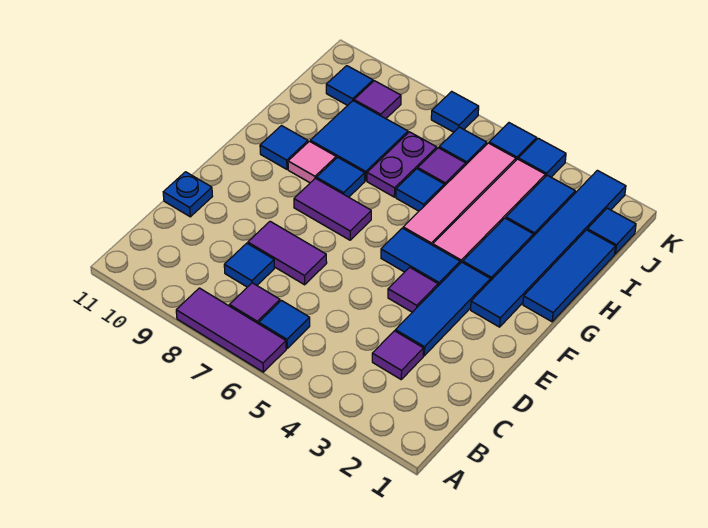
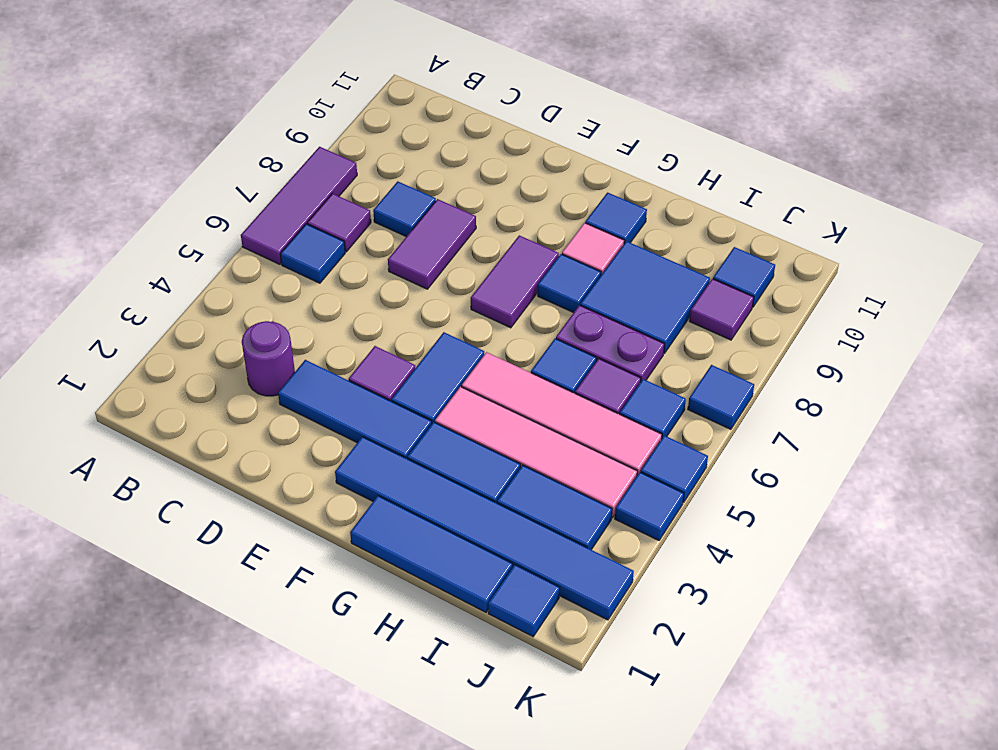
purple 1x1 tile [372,331,423,379] -> purple 1x1 round brick [242,321,295,396]
blue 1x1 plate [163,172,212,217] -> none

